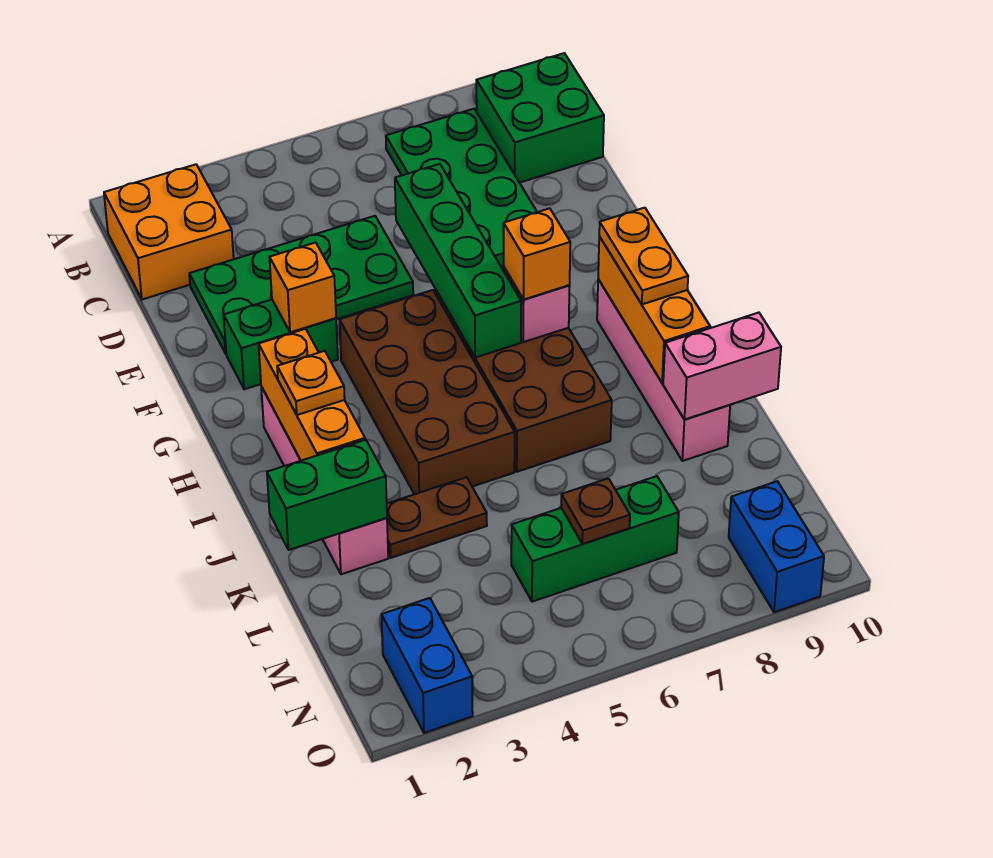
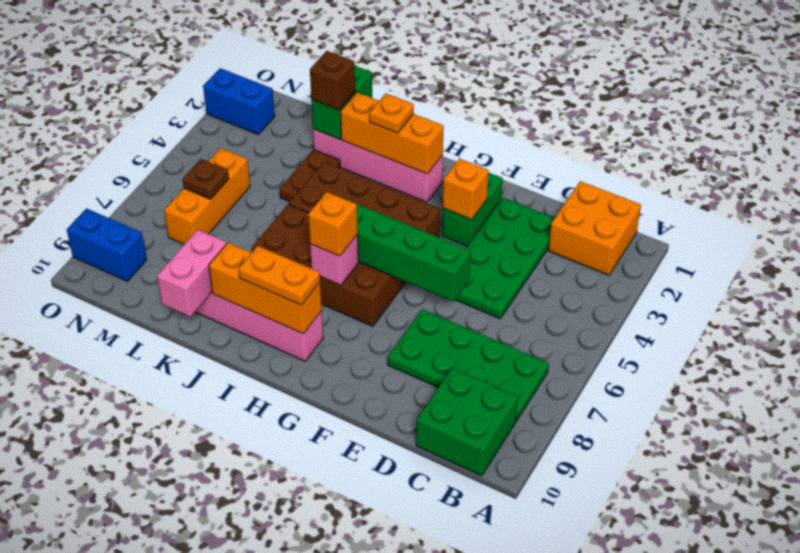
none -> brown 1x1 brick [310,51,355,110]
green 1x3 brick [511,476,679,602] -> orange 1x3 brick [164,148,250,244]

